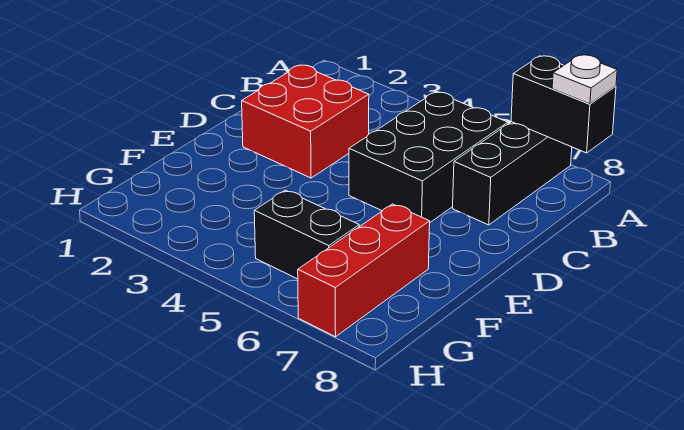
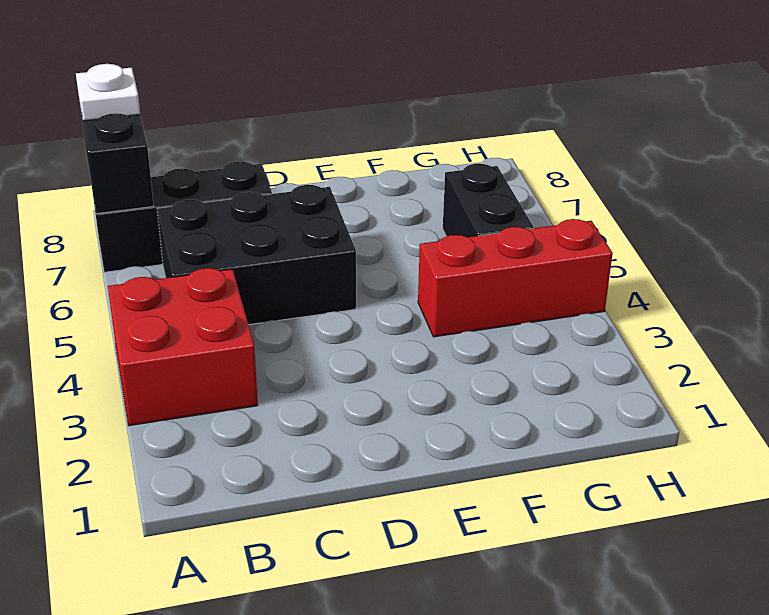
red 2x2 brick [242,65,369,178] -> red 2x2 brick moved to [108,268,258,426]
red 1x3 brick [298,204,430,337] -> red 1x3 brick moved to [418,219,613,337]

